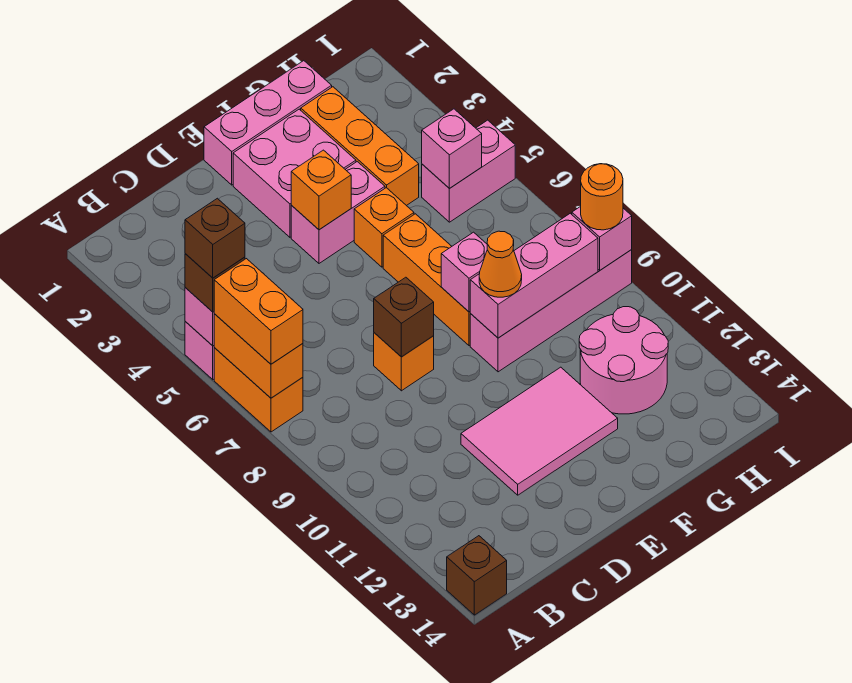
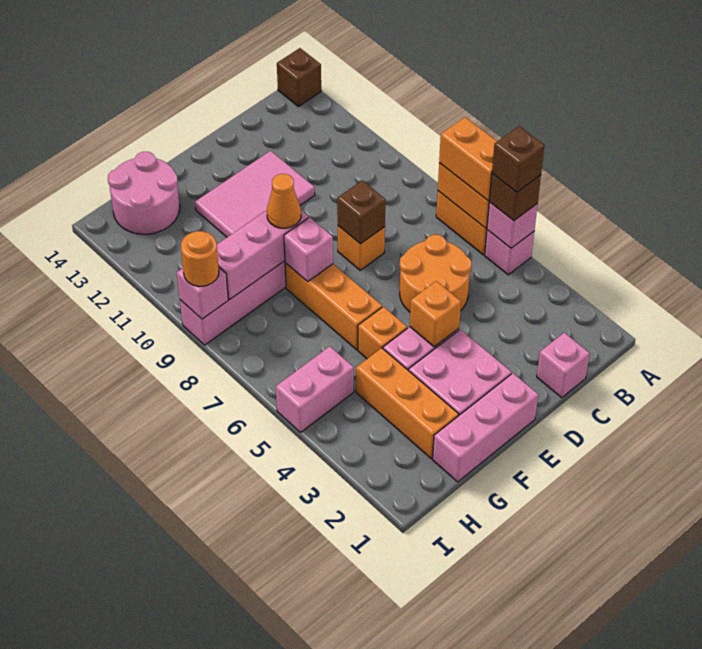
none -> orange 2x2 round brick [400,235,471,312]
pink 2x2 round brick [579,307,668,414] -> pink 2x2 round brick moved to [108,152,180,234]
pink 1x1 brick [422,109,482,189] -> pink 1x1 brick moved to [537,333,590,398]

